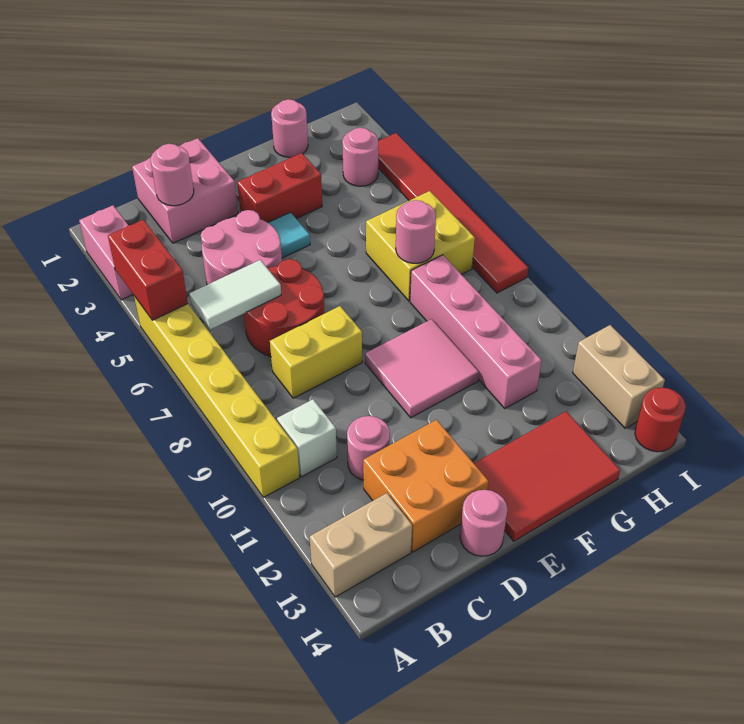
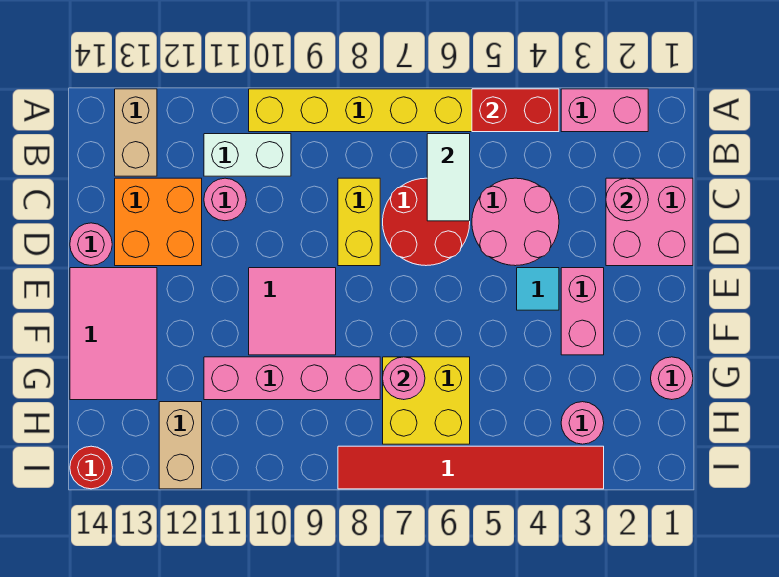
white 1x1 brick [277,399,337,477] -> white 1x2 brick [204,134,291,176]
red 1x2 brick [237,153,322,223] -> pink 1x2 brick [561,268,604,355]
red 2x3 tile [474,412,620,541] -> pink 2x3 tile [70,268,157,400]
tan 1x2 brick [573,325,665,428] -> tan 1x2 brick turned to [159,402,202,489]

